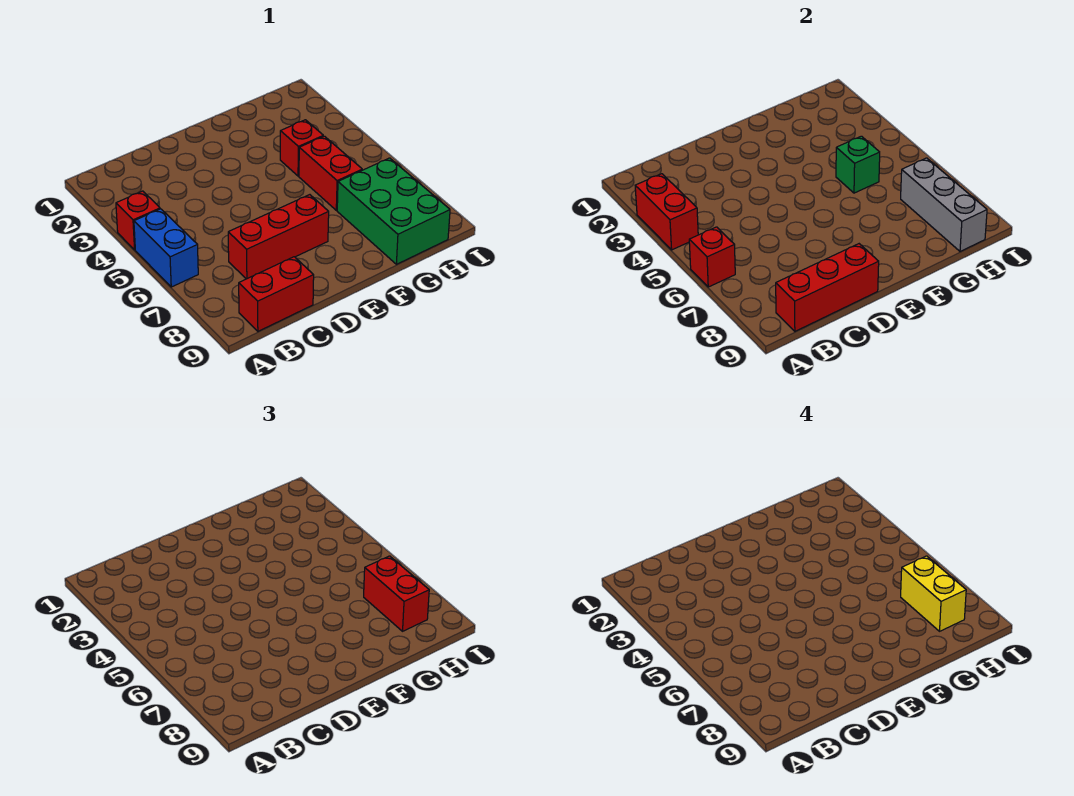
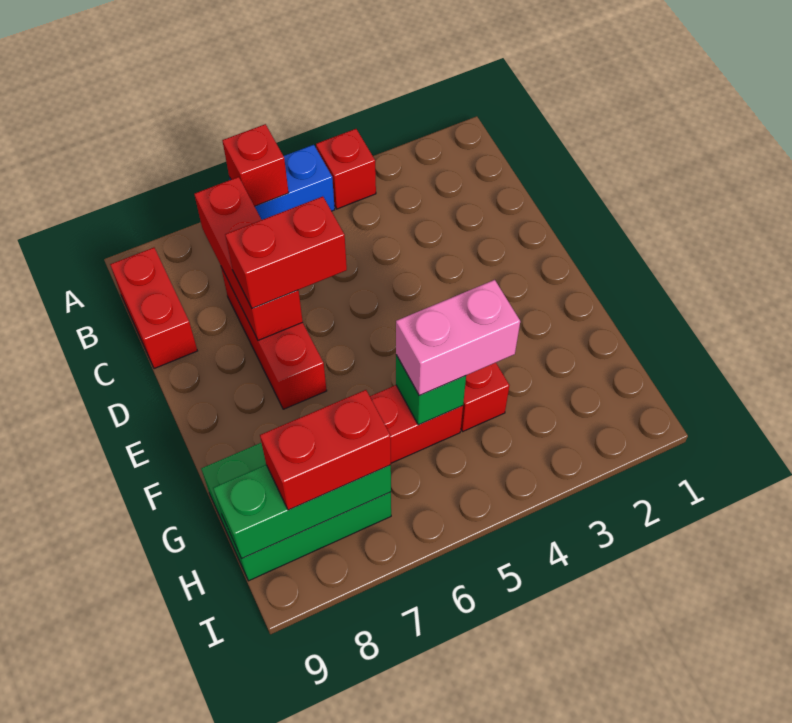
red 1x2 brick [635,174,698,250] -> red 1x2 brick moved to [225,196,347,308]
red 1x3 brick [776,244,879,331] -> red 1x3 brick moved to [194,177,303,340]
none -> pink 1x2 brick [396,280,520,395]
grey 1x3 brick [901,158,987,251] -> green 1x3 brick [213,465,391,559]
yellow 1x2 brick [901,556,966,631] -> none

